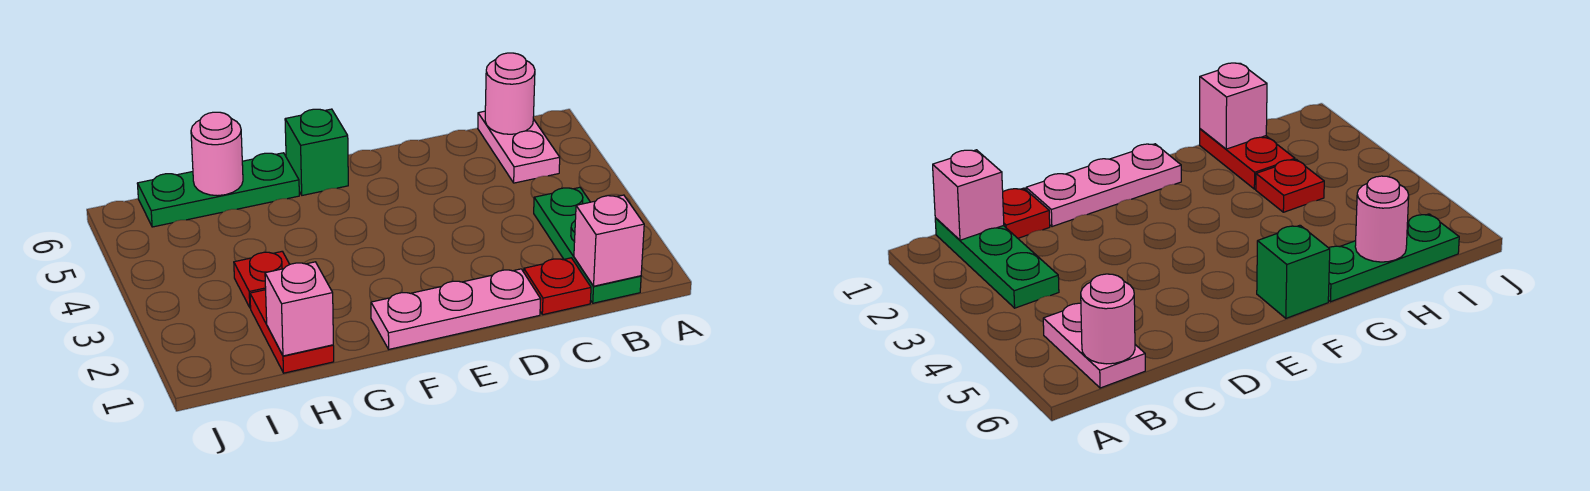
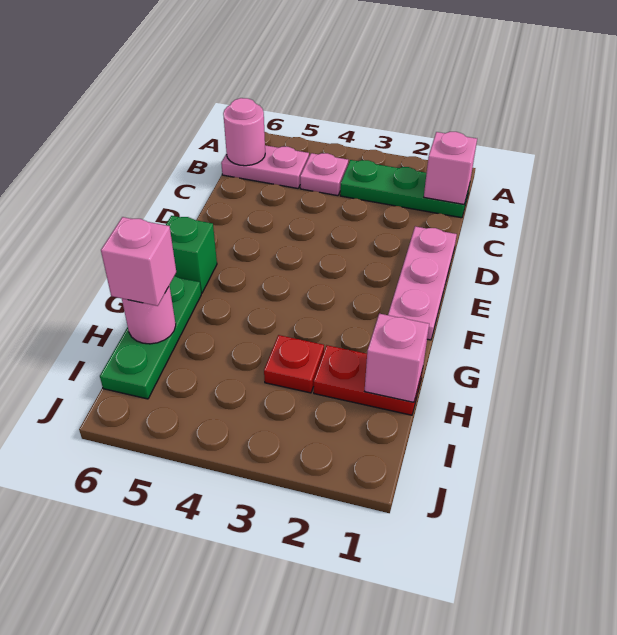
none -> pink 1x1 plate [300,153,348,196]
red 1x1 plate [524,258,591,315] -> none
none -> pink 1x1 brick [101,217,176,306]

